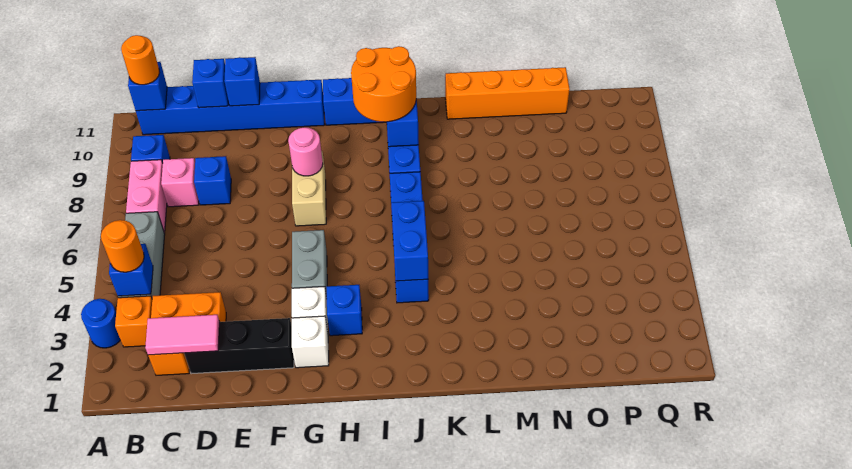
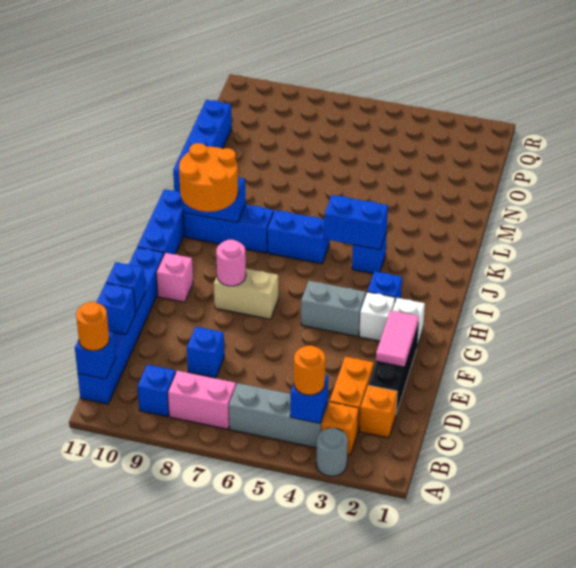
blue 1x1 round brick [81,299,120,348] -> grey 1x1 round brick [316,428,348,476]
pink 1x2 tile [145,315,219,355] -> pink 1x2 tile moved to [376,310,419,367]
pink 1x1 brick [161,158,199,207] -> pink 1x1 brick moved to [156,253,193,302]
orange 1x4 brick [445,67,570,119] -> blue 1x4 brick [173,100,232,192]

